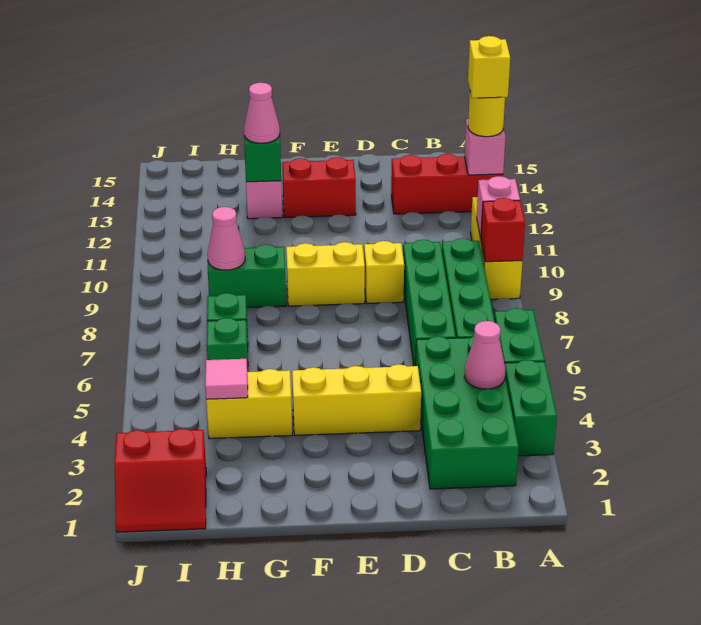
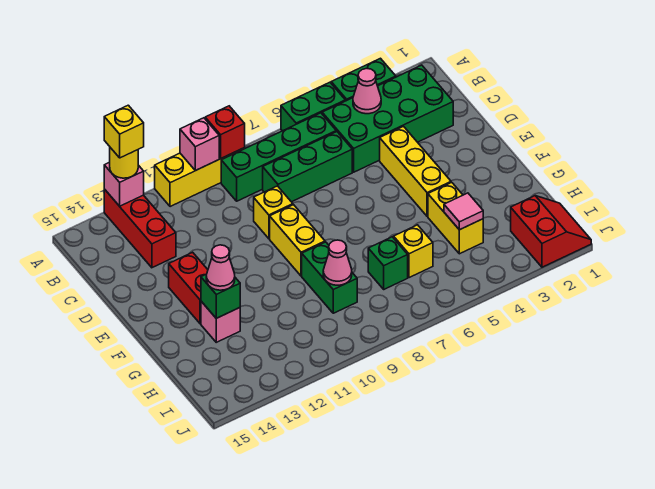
green 1x4 brick [403,240,456,366] -> green 1x3 brick [263,132,352,202]
green 1x1 brick [207,318,248,372] -> yellow 1x1 brick [394,225,433,278]

